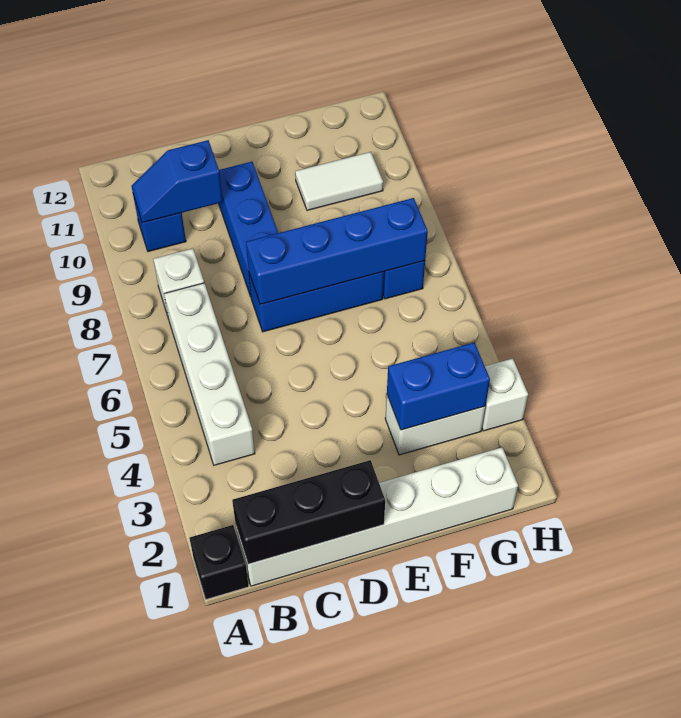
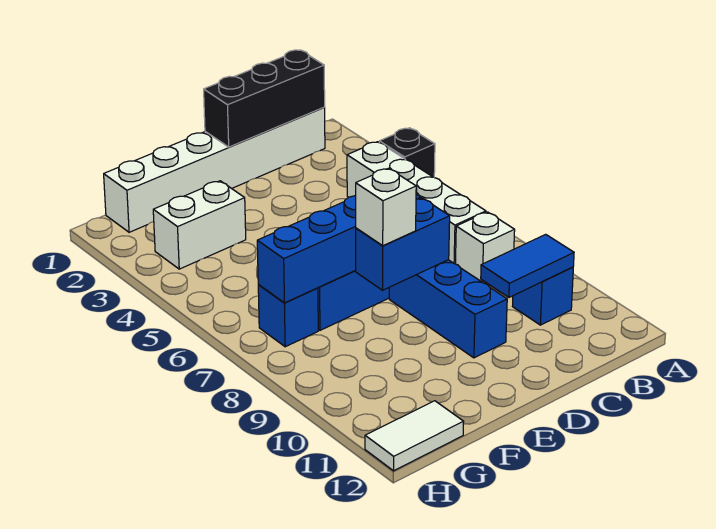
black 1x1 brick [189,525,249,599] -> black 1x1 brick moved to [379,128,435,177]
blue 1x2 slope [132,140,223,223] -> blue 1x2 tile [481,234,574,297]
blue 1x2 brick [387,343,490,430] -> blue 1x2 brick moved to [356,198,450,290]
white 1x2 tile [295,152,383,210] -> white 1x2 tile moved to [365,401,464,471]
white 1x1 brick [482,358,528,431] -> white 1x1 brick moved to [356,168,416,246]

